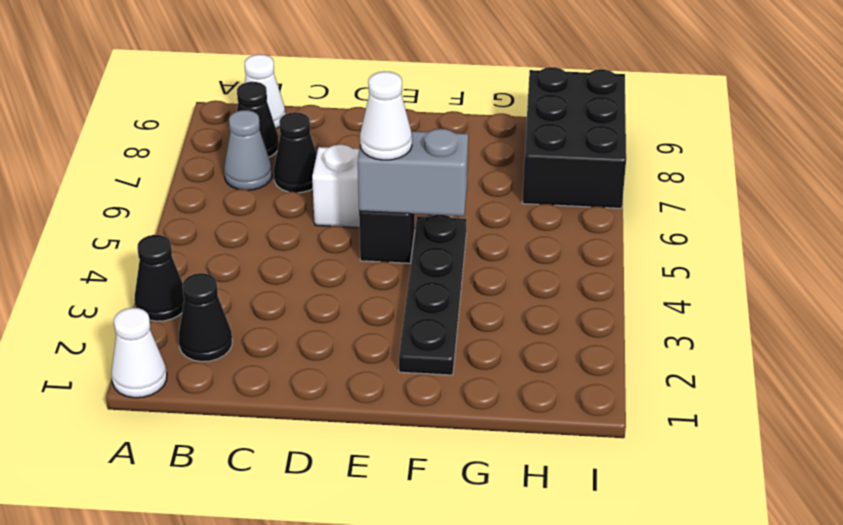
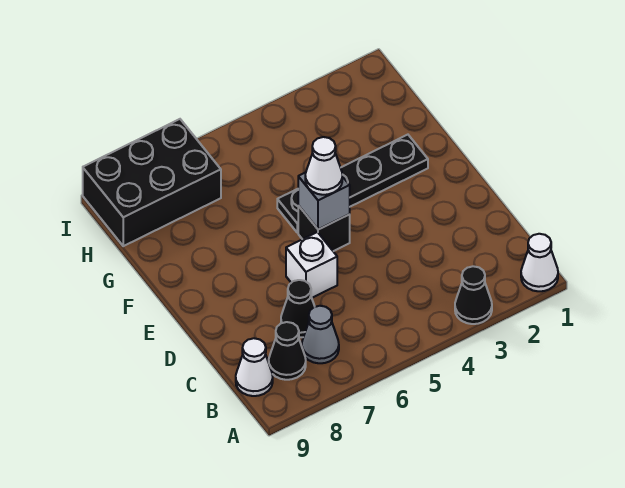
black 1x1 cone [179,273,232,362] -> none
grey 1x2 brick [358,129,468,216] -> grey 1x1 brick [298,172,350,229]

